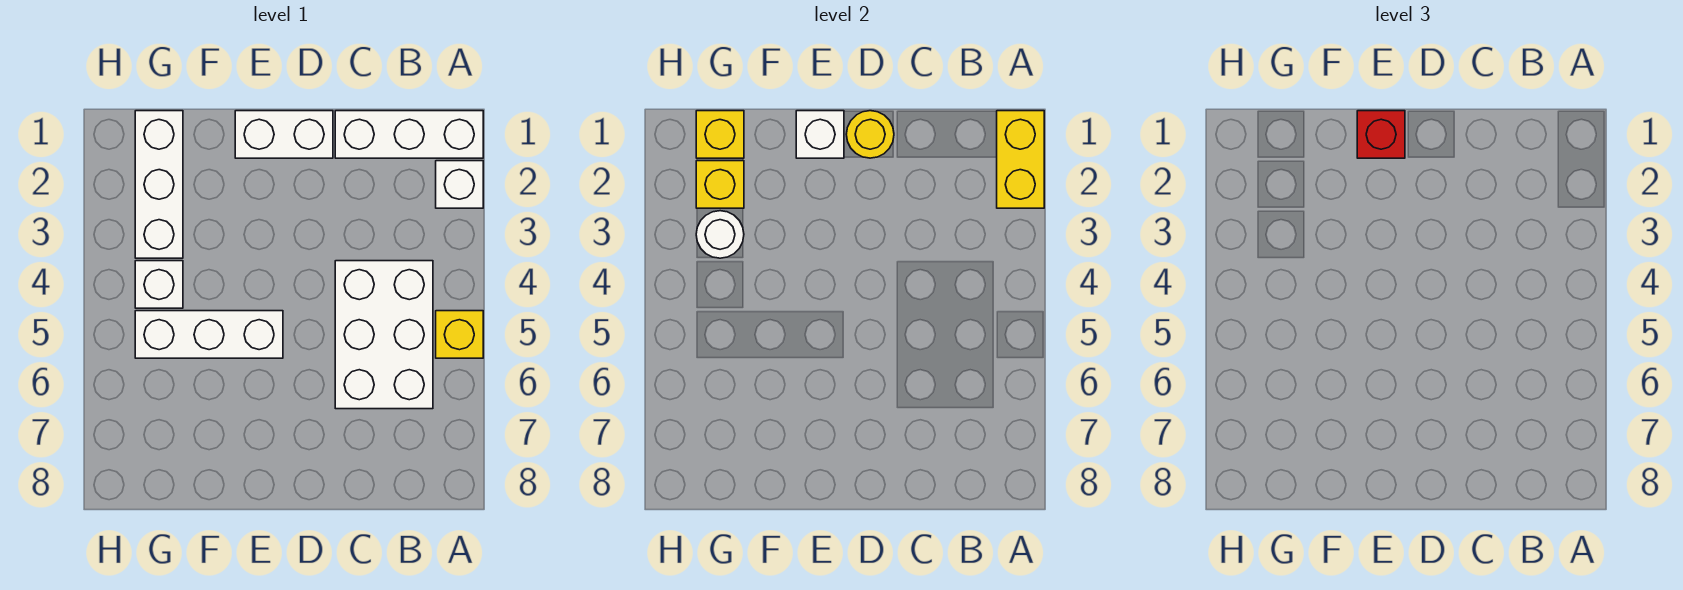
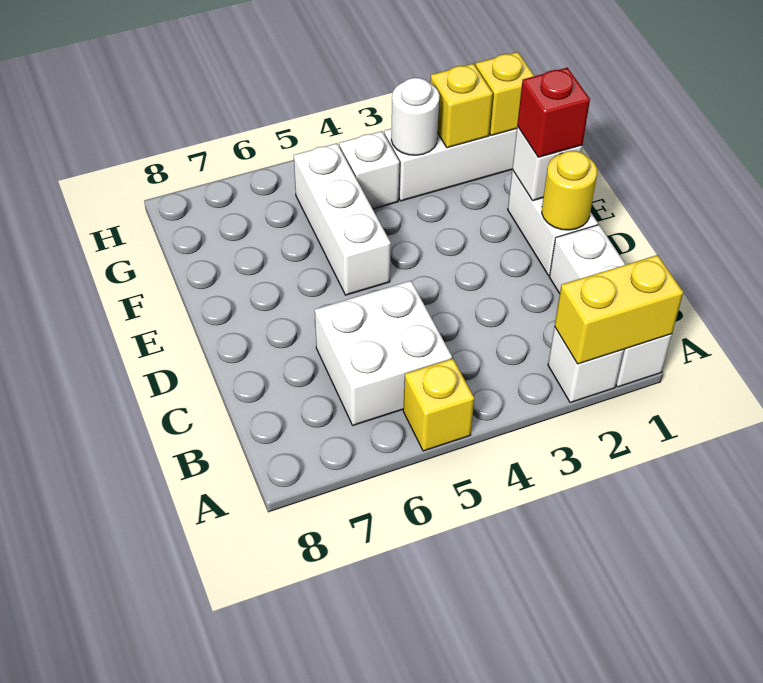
white 2x3 brick [335,261,433,409] -> white 2x2 brick [315,281,452,425]

